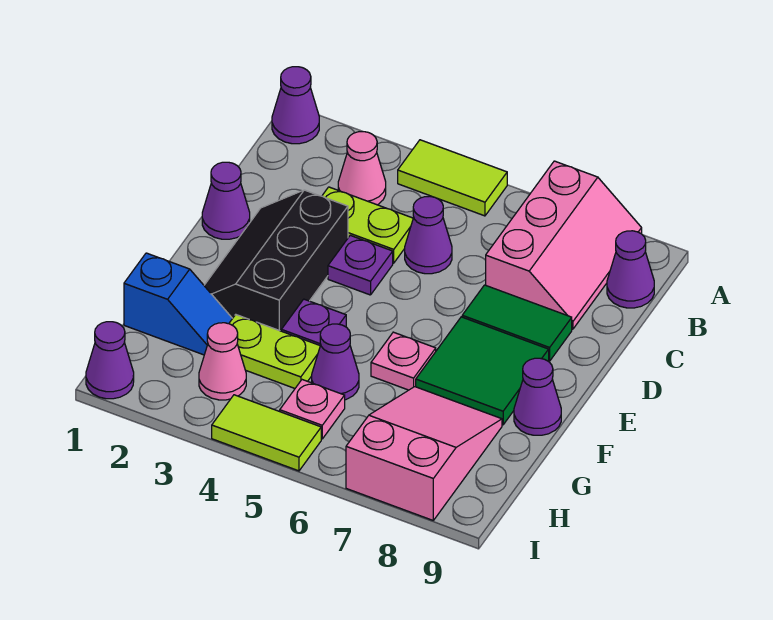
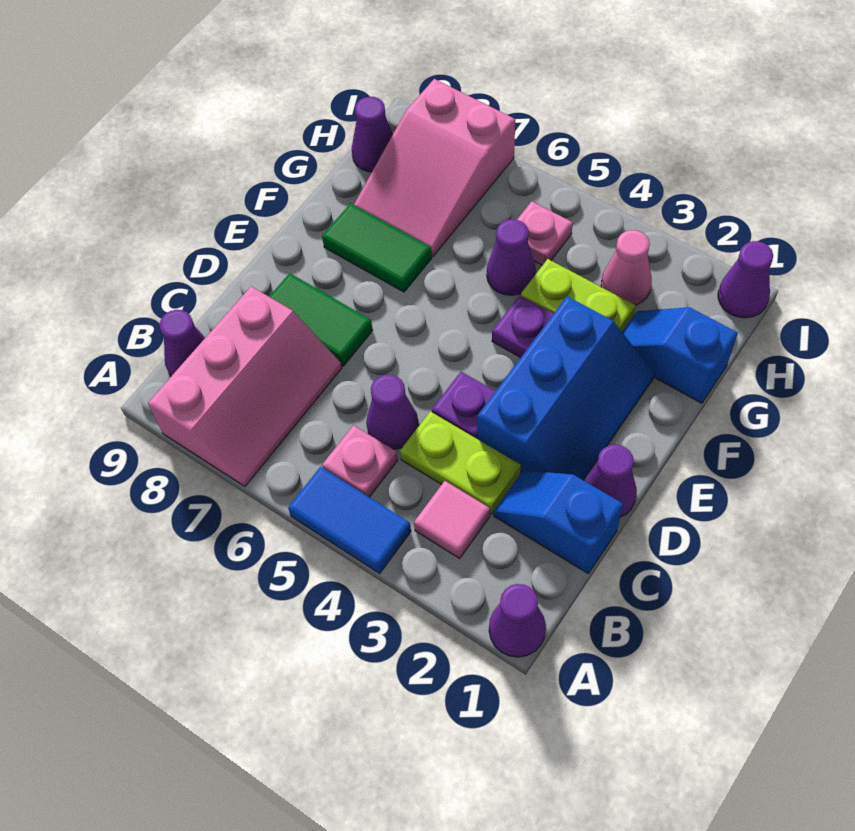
lime 1x2 tile [398,140,507,216] -> blue 1x2 tile [288,467,411,573]
pink 2x3 slope [486,161,642,329] -> pink 2x3 slope turned to [148,286,342,486]
pink 1x1 cone [338,132,386,205] -> pink 1x1 tile [414,481,490,558]
none -> blue 1x2 slope [494,470,623,573]
black 2x3 slope [204,190,348,331] -> blue 2x3 slope [477,296,654,480]
green 2x2 tile [416,317,549,425] -> green 1x2 tile [322,203,432,292]
pink 1x1 plate [371,332,436,390] -> pink 1x1 plate moved to [322,425,398,497]
purple 1x1 cone [514,358,561,435] -> purple 1x1 cone moved to [352,97,393,172]
lime 1x2 tile [212,395,321,471] -> none

